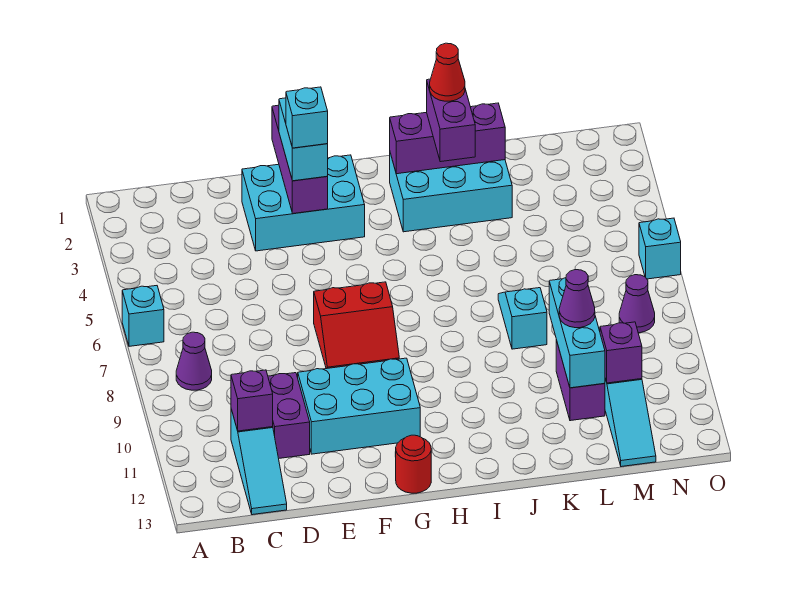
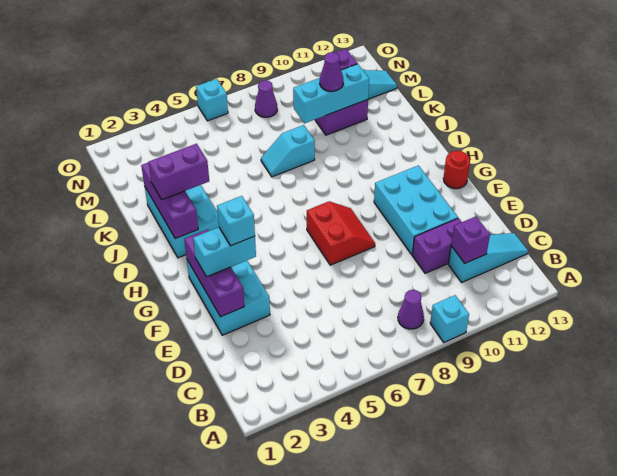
cyan 1x1 brick [122,286,164,346] -> cyan 1x1 brick moved to [430,295,469,342]
purple 1x3 brick [272,105,328,214] -> purple 1x3 brick turned to [184,229,244,317]
red 1x1 cone [430,43,465,101] -> none

